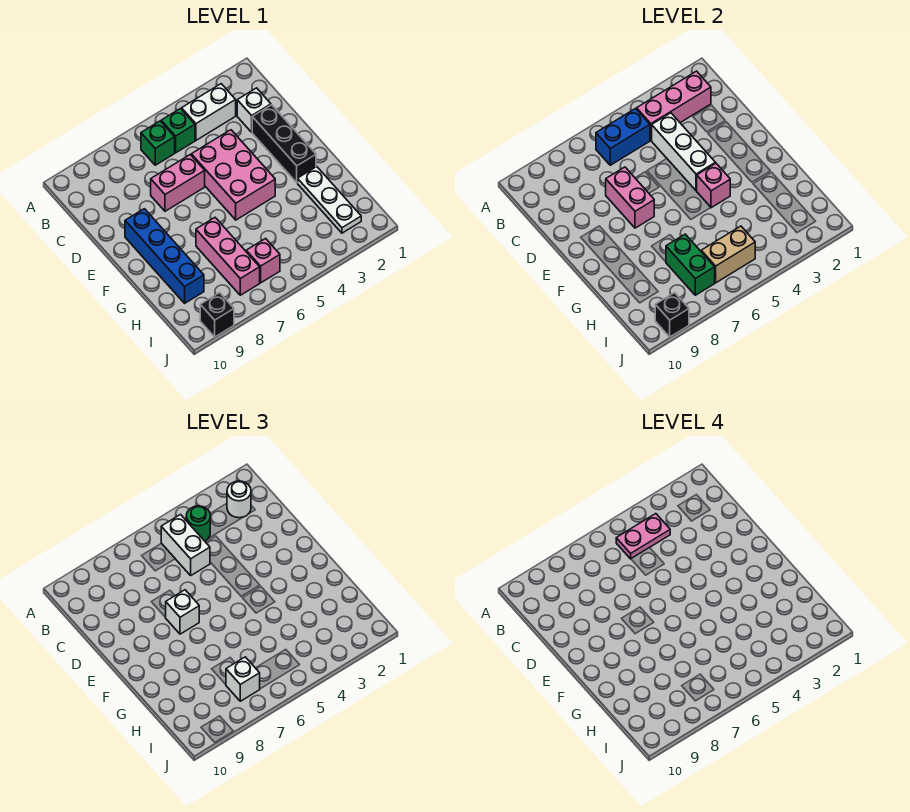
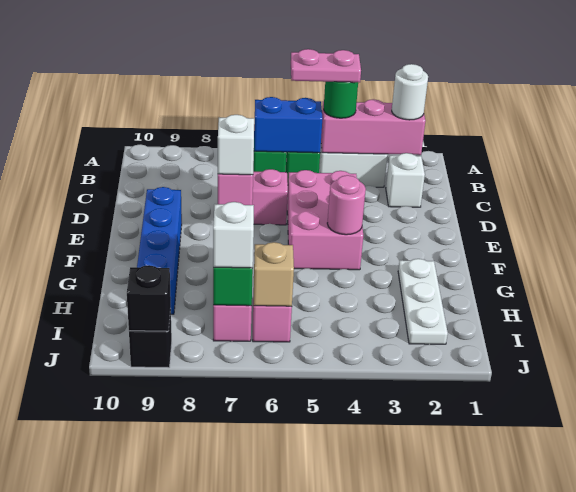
white 1x2 brick [161,515,210,575] -> none
white 1x3 brick [652,113,715,191] -> none
black 1x3 brick [252,105,316,183] -> none
pink 1x1 brick [697,163,730,208] -> pink 1x1 round brick [327,175,366,235]
tan 1x2 brick [701,226,755,283] -> tan 1x1 brick [254,242,294,306]

